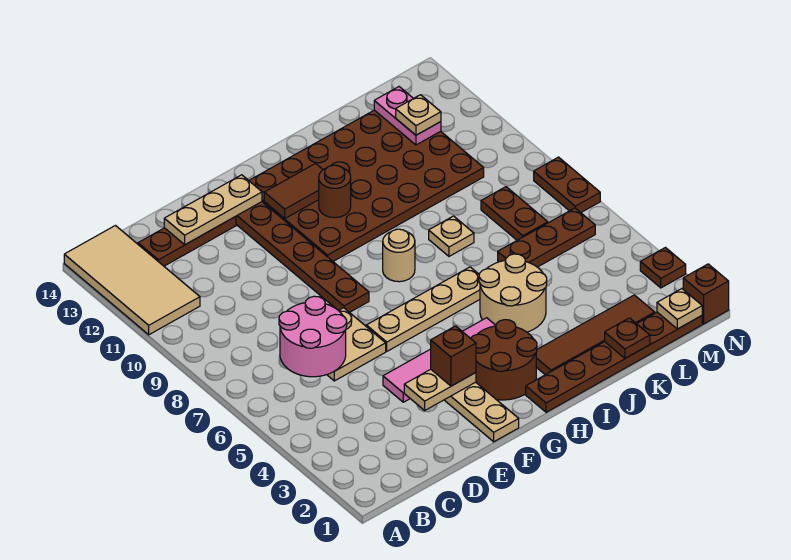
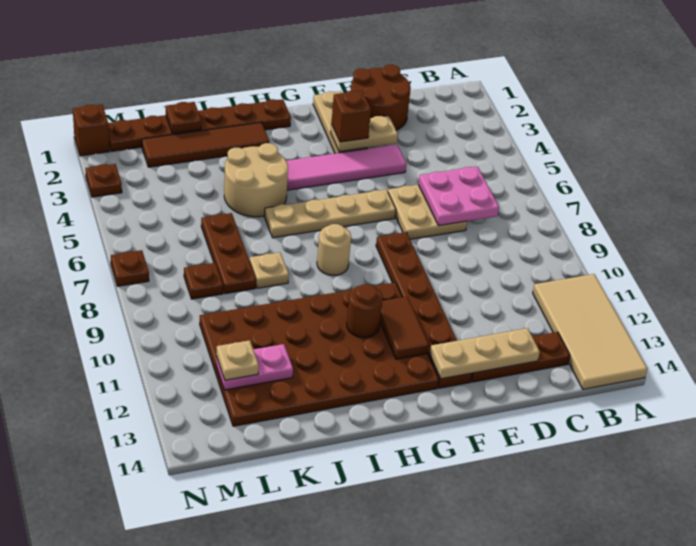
pink 2x2 round brick [279,296,347,377] -> pink 2x2 plate [418,166,499,226]
brown 2x2 round brick [471,320,537,400] -> brown 2x2 round brick moved to [351,65,411,130]
brown 1x2 tile [264,164,323,219] -> brown 1x2 tile turned to [380,297,429,359]
brown 1x3 plate [498,208,595,267] -> brown 1x3 plate turned to [201,213,256,294]
brown 1x2 plate [481,187,548,240] -> brown 1x1 plate [184,263,223,299]
pink 1x2 plate [374,87,441,145] -> pink 1x2 plate turned to [216,344,293,390]
tan 1x1 plate [657,289,702,329] -> none
brown 1x2 plate [534,157,600,213] -> brown 1x1 plate [111,250,149,286]

